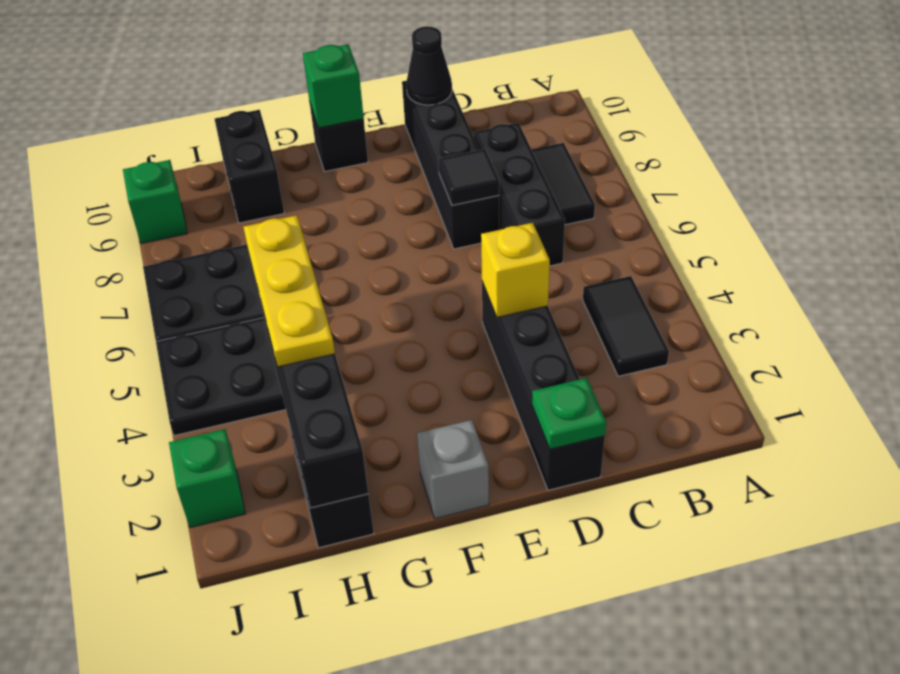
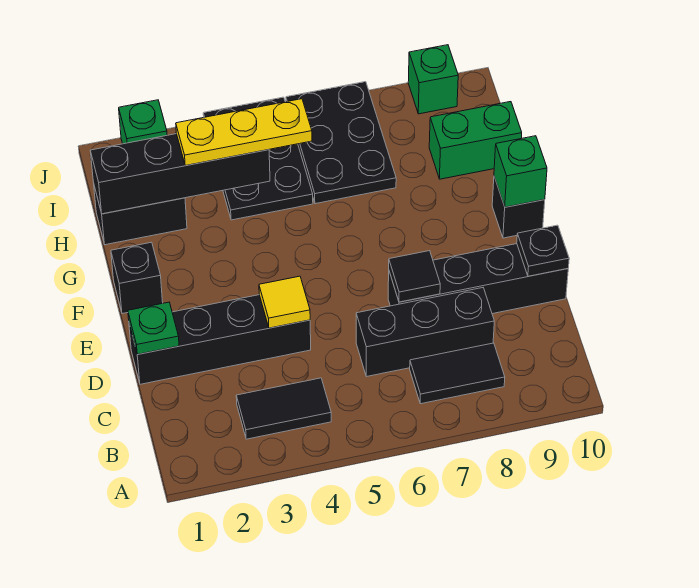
yellow 1x1 brick [481,223,550,317] -> yellow 1x1 tile [259,276,310,328]
black 1x1 cone [406,26,452,105] -> black 1x1 plate [517,225,569,276]
grey 1x1 brick [417,420,489,519] -> black 1x1 brick [111,242,163,314]
black 1x2 brick [215,110,284,223] -> green 1x2 brick [429,102,522,179]

